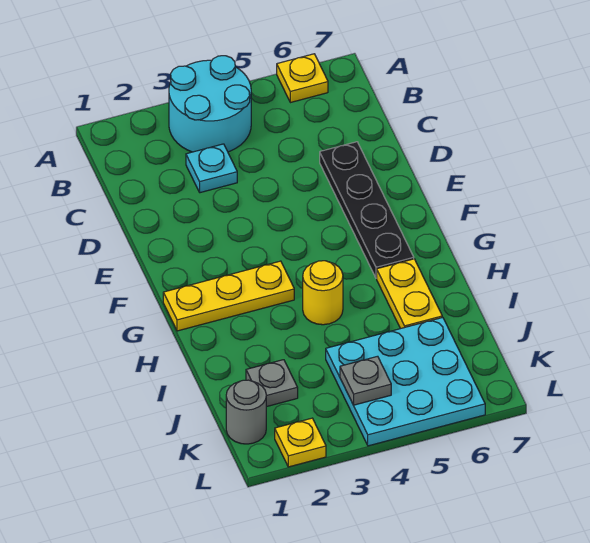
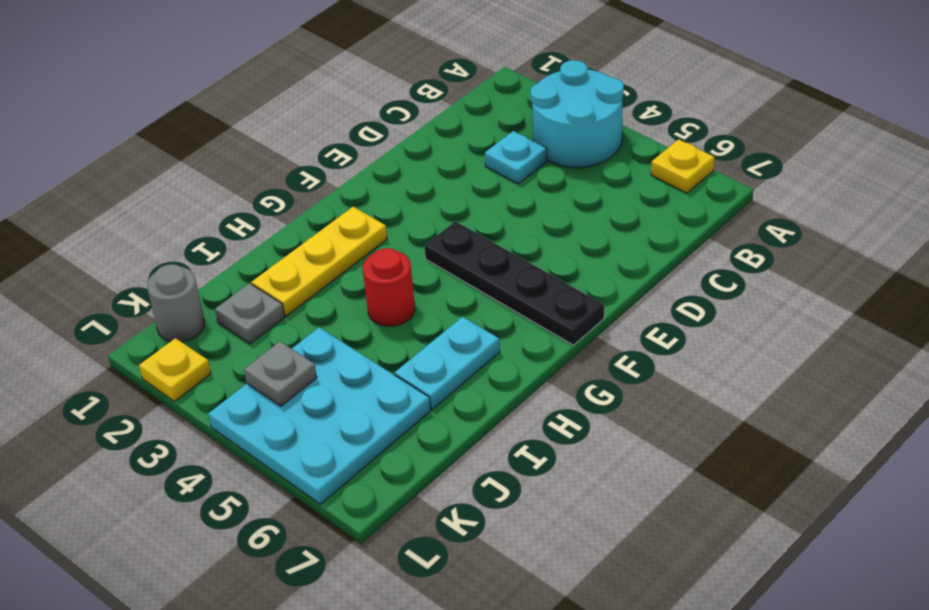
black 1x4 plate [320,142,414,278] -> black 1x4 plate turned to [424,221,604,345]
yellow 1x3 plate [163,261,294,331] -> yellow 1x3 plate turned to [251,207,387,316]
yellow 1x1 round brick [303,261,343,325] -> red 1x1 round brick [363,248,415,326]
yellow 1x2 plate [377,259,442,329] -> cyan 1x2 plate [395,317,500,409]

